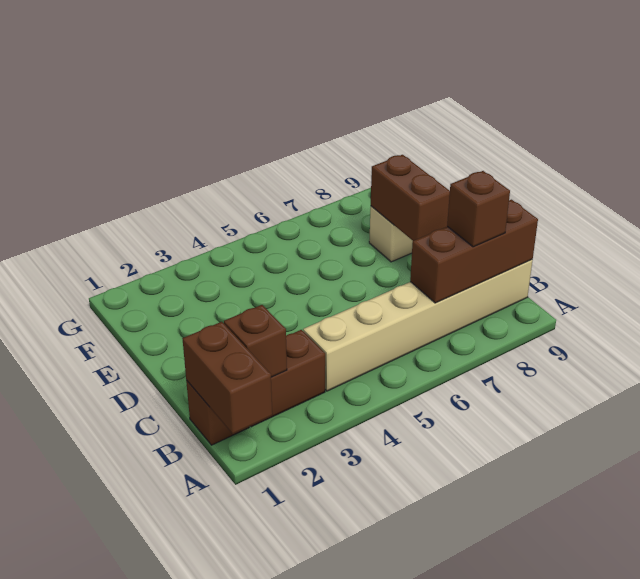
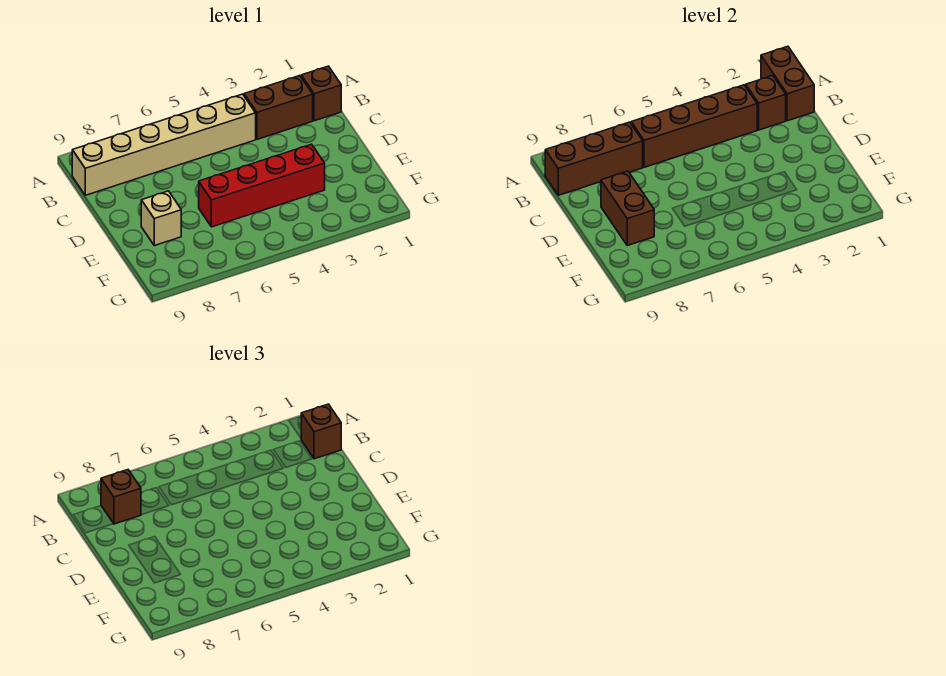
none -> brown 1x1 brick [301,404,341,459]
none -> brown 1x4 brick [631,85,757,167]
none -> red 1x4 brick [199,144,325,227]

